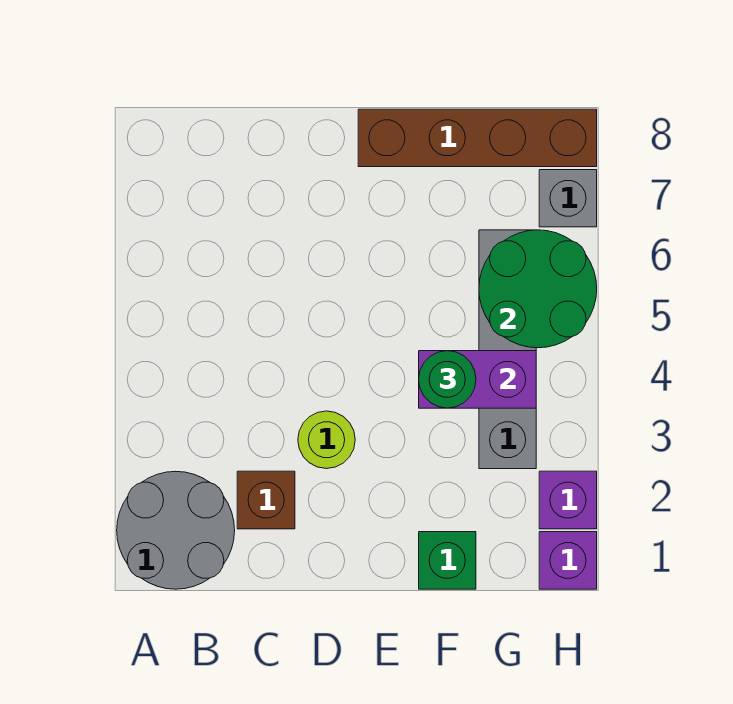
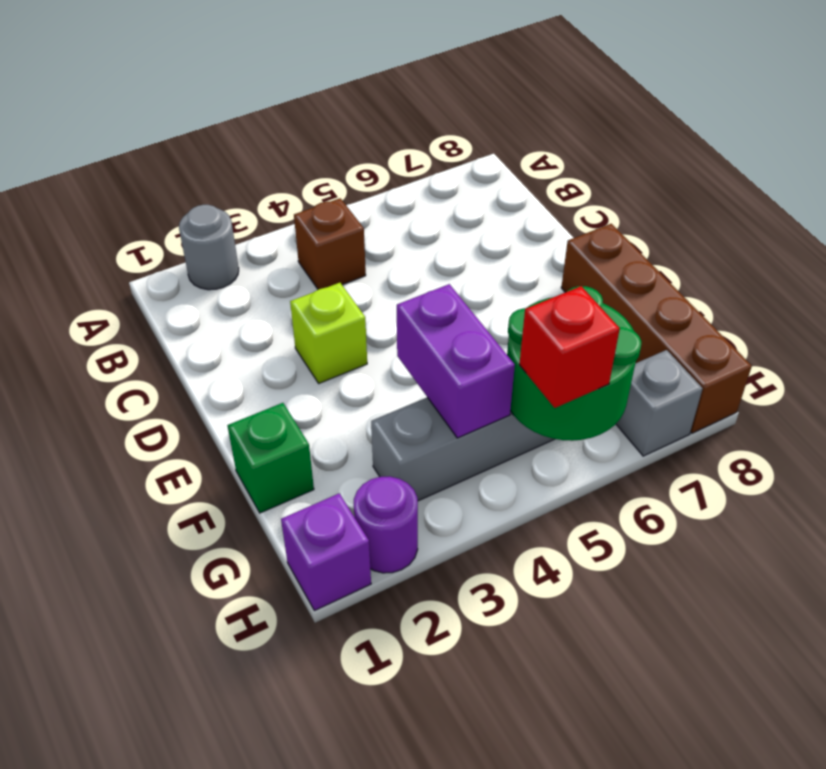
grey 2x2 round brick [117,471,235,589] -> grey 1x1 round brick [179,205,239,290]
brown 1x1 brick [237,471,295,529] -> brown 1x1 brick moved to [294,198,366,289]
lime 1x1 round brick [298,411,355,469] -> lime 1x1 brick [290,283,367,383]
green 1x1 round brick [419,351,476,408] -> none
purple 1x1 brick [539,471,597,529] -> purple 1x1 round brick [354,476,418,573]
none -> red 1x1 brick [519,286,620,408]

